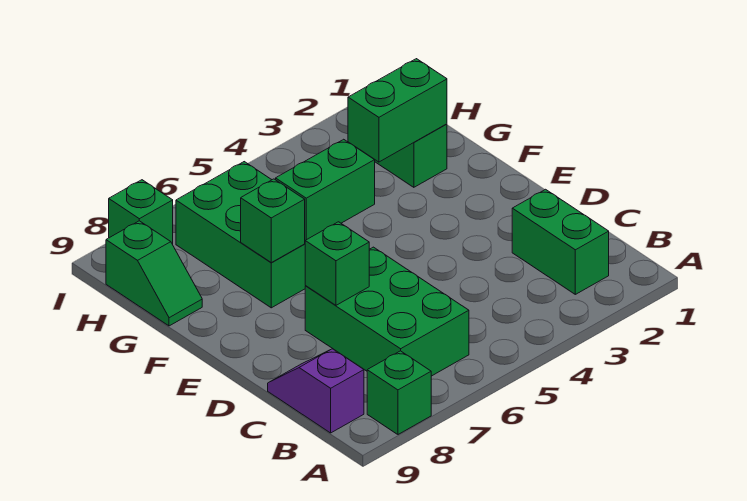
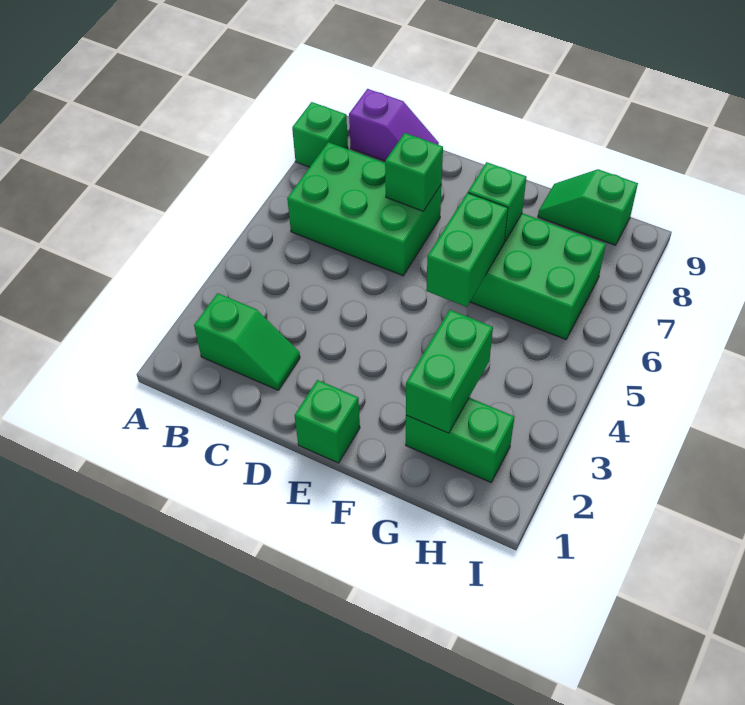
green 1x2 brick [512,189,609,294] -> green 1x2 slope [194,293,300,390]
green 1x1 brick [109,180,173,244] -> green 1x1 brick moved to [295,380,360,463]

